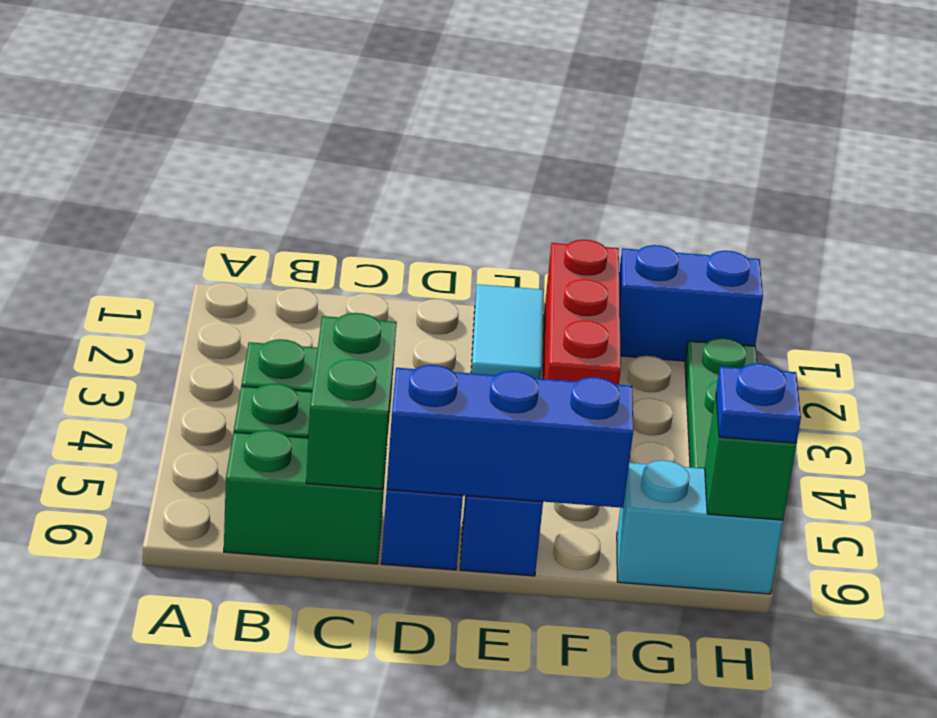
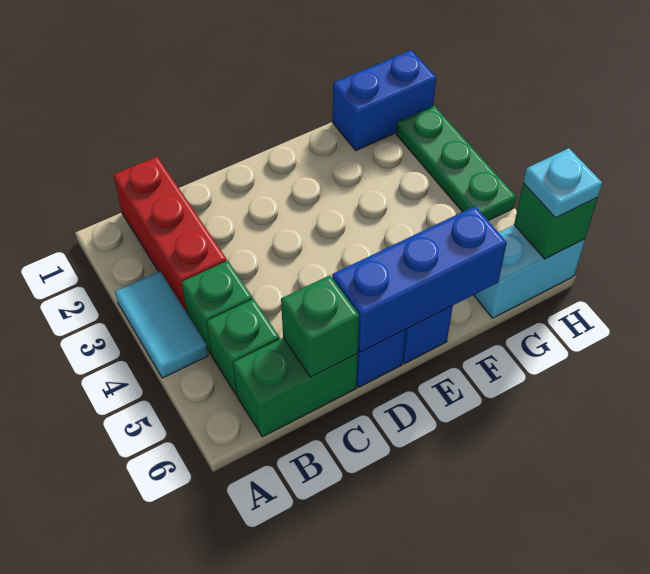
green 1x2 brick [306,313,396,489] -> green 1x1 brick [281,275,359,377]
cyan 1x2 tile [471,284,543,379] -> cyan 1x2 tile moved to [115,271,208,378]
red 1x3 brick [543,240,621,385] -> red 1x3 brick moved to [113,157,227,313]
blue 1x1 plate [716,363,801,443] -> cyan 1x1 plate [523,148,602,218]

